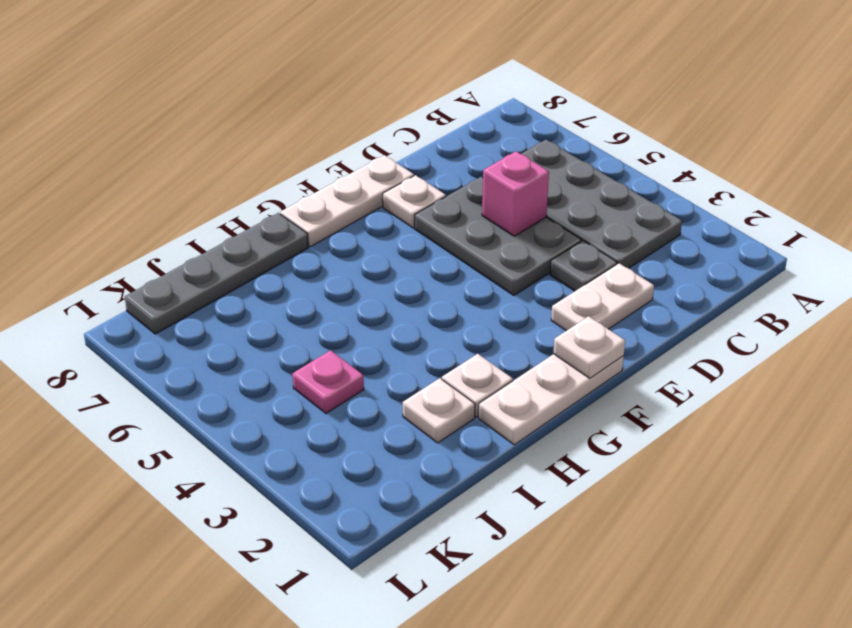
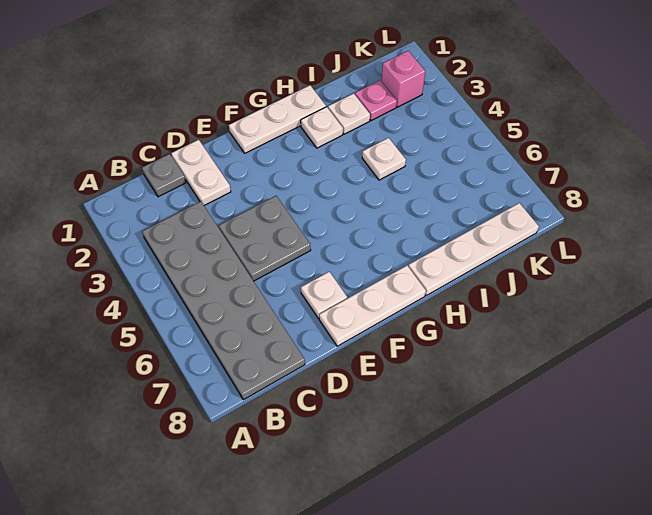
grey 2x4 plate [521,140,682,268] -> grey 2x6 plate [142,202,305,400]
white 1x2 plate [551,263,654,331] -> white 1x2 plate turned to [171,140,231,205]
grey 1x1 plate [550,241,617,291] -> grey 1x1 plate moved to [142,154,186,197]
grey 2x3 plate [415,177,581,295] -> grey 2x2 plate [219,196,311,281]
pink 1x1 brick [482,152,549,236] -> pink 1x1 brick moved to [382,51,425,107]
white 1x1 plate [553,316,625,378] -> white 1x1 plate moved to [362,138,406,180]
grey 1x4 plate [125,213,308,334] -> white 1x4 plate [408,203,539,295]
pink 1x1 plate [292,350,364,413] -> pink 1x1 plate moved to [355,80,397,121]

